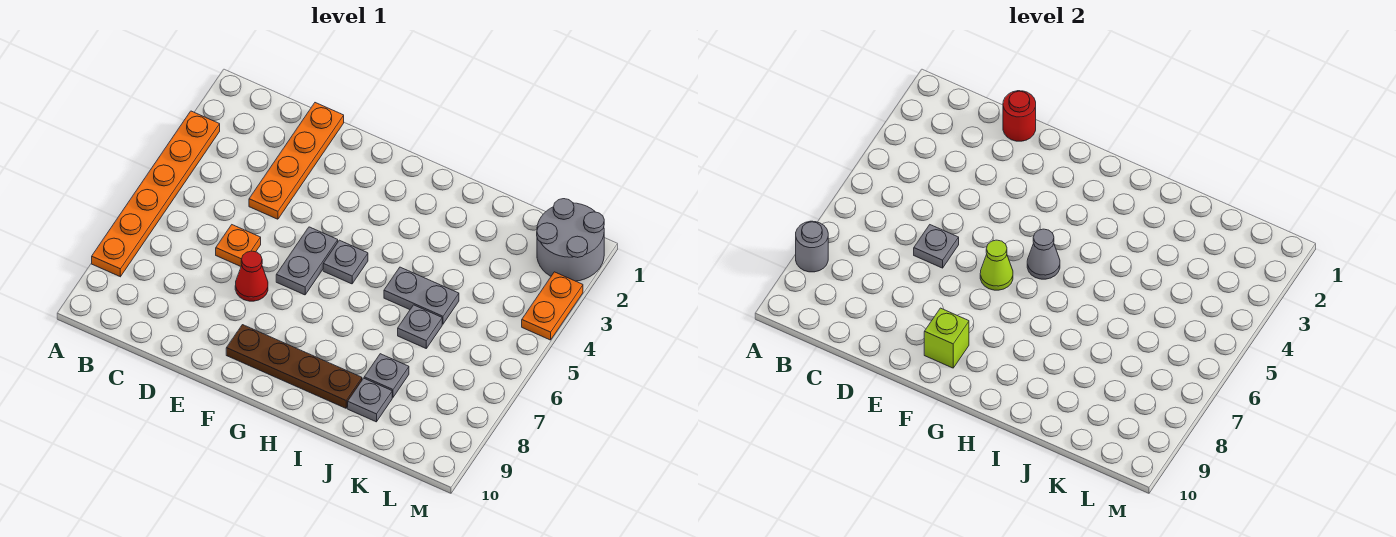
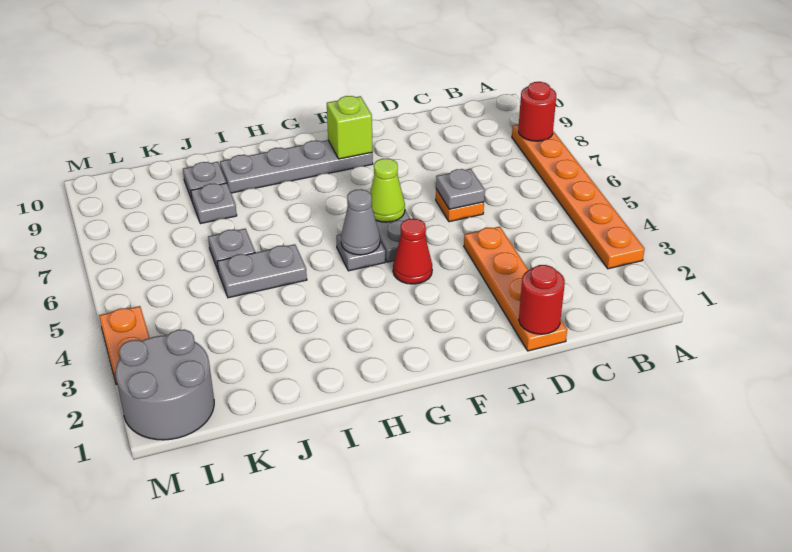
grey 1x1 round brick [796,221,828,272] -> red 1x1 round brick [518,82,556,141]
red 1x1 cone [235,251,268,301] -> red 1x1 cone moved to [393,219,432,284]
brown 1x4 plate [226,325,362,408] -> grey 1x4 plate [220,140,373,193]

